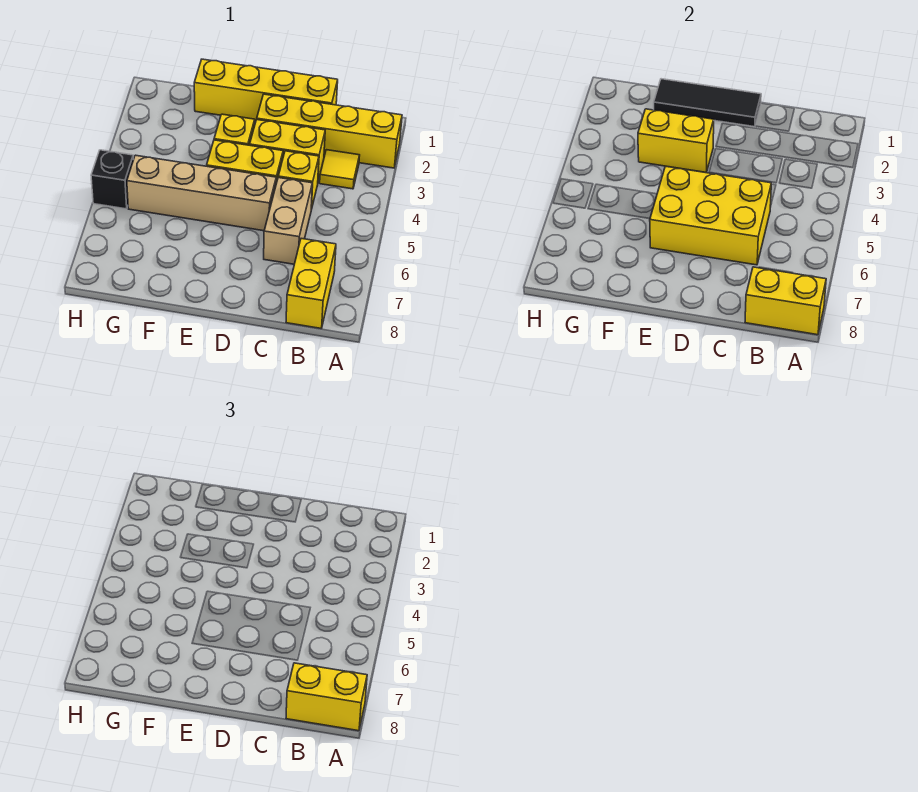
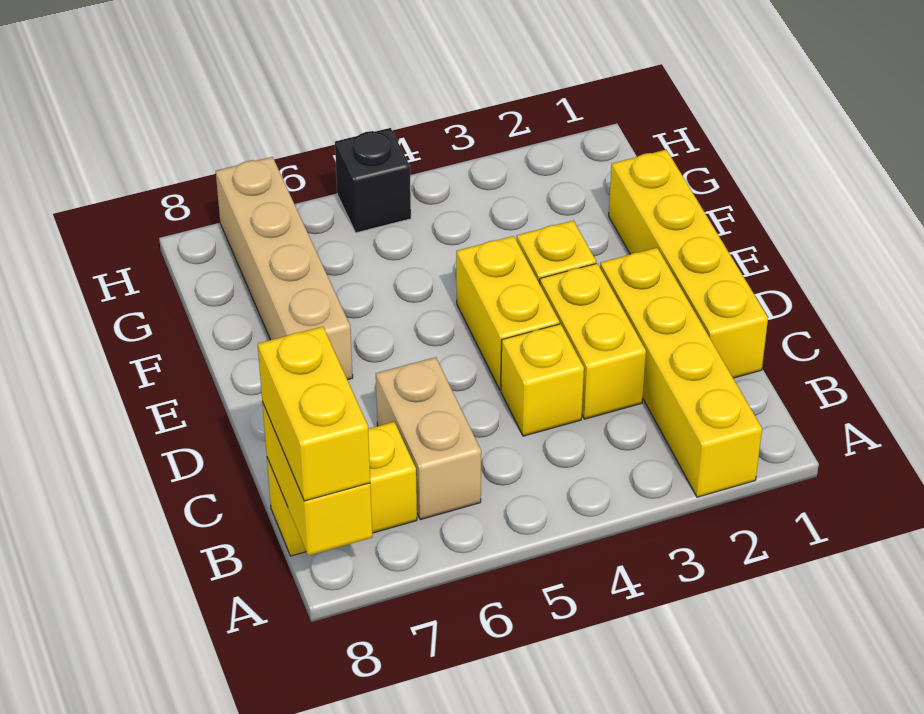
yellow 1x1 tile [320,150,360,189] -> none
tan 1x2 brick [264,178,312,264] -> tan 1x2 brick turned to [376,357,481,520]
yellow 2x3 brick [650,166,771,265] -> none
black 1x3 tile [654,79,761,127] -> none
tan 1x4 brick [127,155,276,231] -> tan 1x4 brick moved to [216,157,353,380]
yellow 1x2 brick [638,109,714,173] -> none

